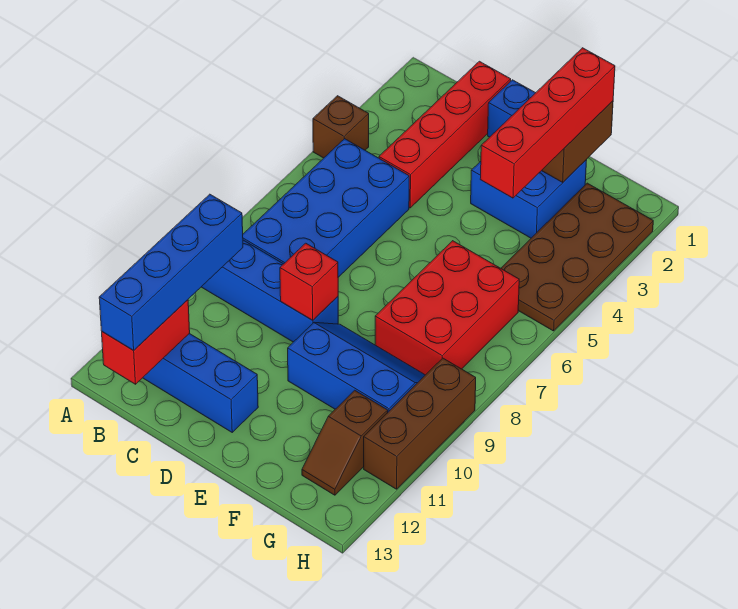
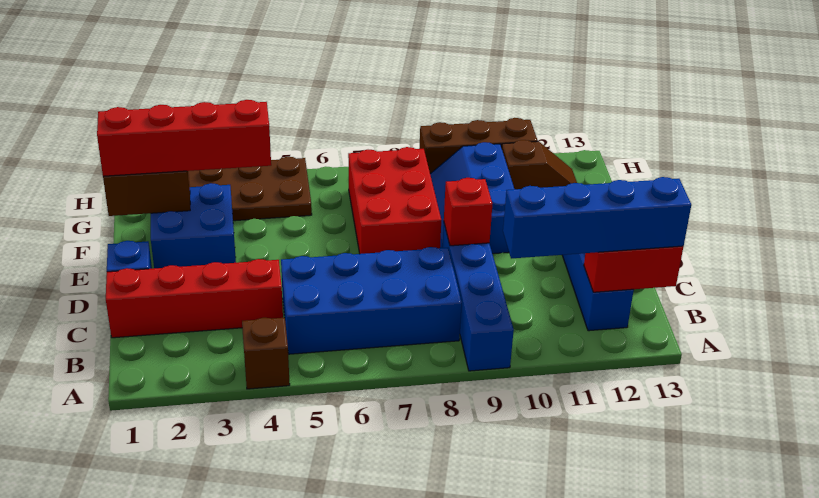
red 2x3 brick [375,241,519,375] -> red 2x3 brick turned to [348,147,441,254]

